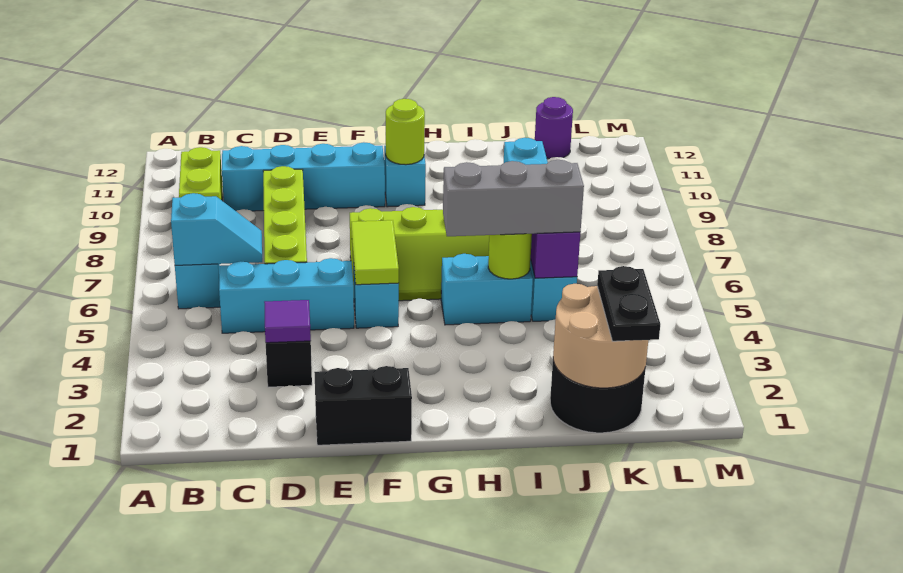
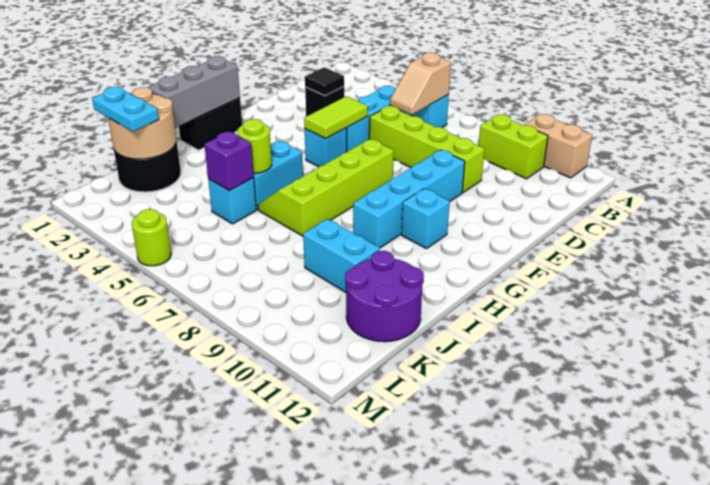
none -> tan 1x2 brick [524,114,592,178]
cyan 1x2 slope [171,193,262,265] -> tan 1x2 slope [390,53,451,115]
cyan 1x4 brick [222,142,385,211] -> cyan 1x4 brick moved to [353,150,465,248]
purple 1x1 tile [264,300,311,343] -> black 1x1 tile [305,67,344,96]
black 1x2 brick [314,366,412,445] -> black 1x2 brick moved to [179,98,242,150]
lime 1x2 tile [351,220,399,285] -> lime 1x2 tile turned to [304,96,368,139]
lime 1x1 round brick [386,99,425,165] -> lime 1x1 round brick moved to [132,209,171,266]
grey 1x3 brick [443,160,584,236] -> grey 1x3 brick moved to [147,56,240,128]
black 1x2 plate [597,266,660,341] -> cyan 1x2 plate [92,87,159,131]
purple 1x1 round brick [535,97,573,159] -> purple 2x2 round brick [345,251,424,342]

